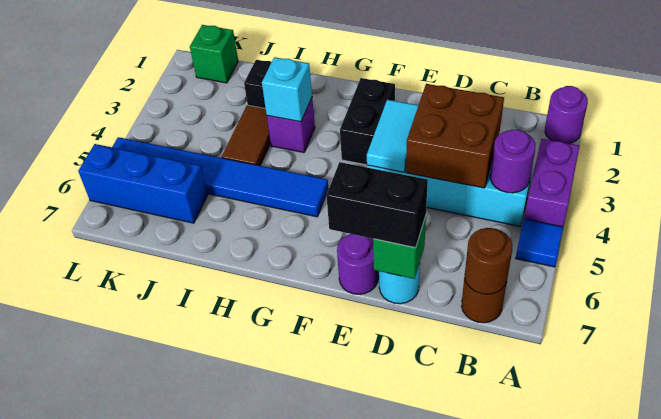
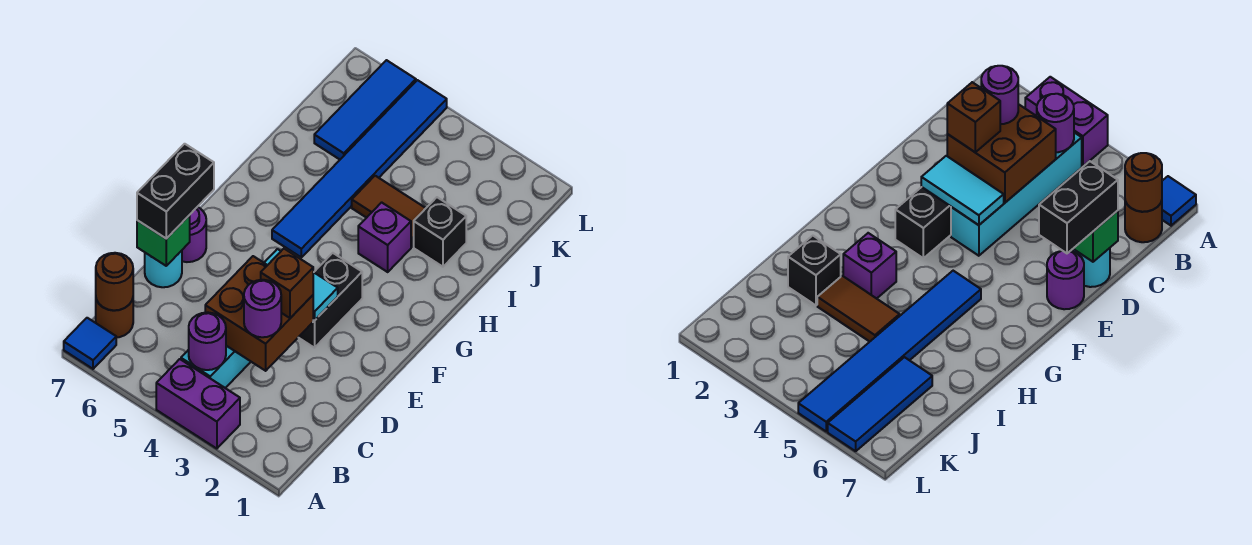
purple 1x1 round brick [545,86,588,144] -> purple 1x1 round brick moved to [244,280,281,337]
blue 1x1 tile [516,219,563,267] -> blue 1x1 tile moved to [64,318,116,369]
none -> brown 1x1 brick [261,249,313,318]
black 1x2 brick [340,78,395,165] -> black 1x2 brick turned to [298,253,362,348]
cyan 1x1 brick [262,57,312,122] -> none
blue 1x3 brick [78,144,208,223] -> blue 1x3 tile [314,60,416,159]
green 1x1 brick [190,25,238,83] -> none

